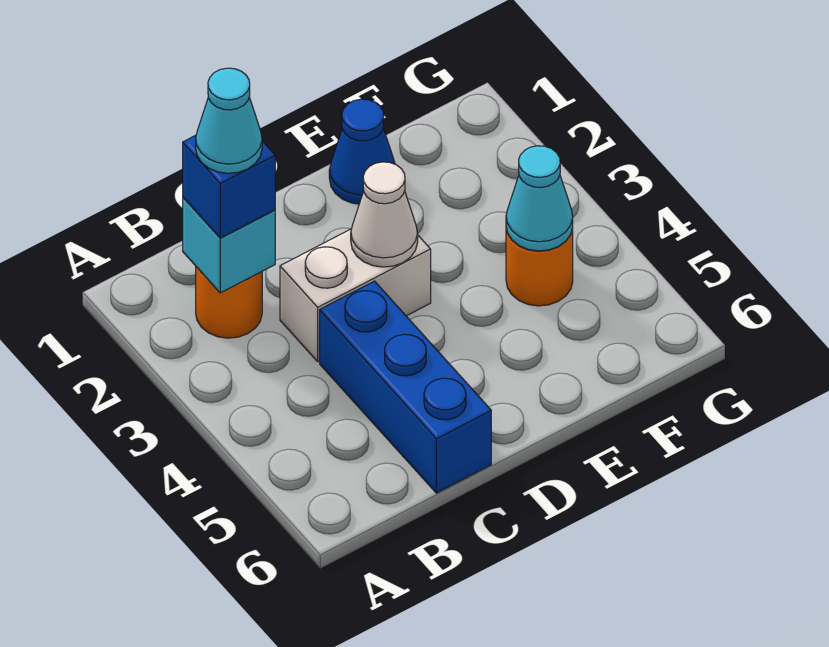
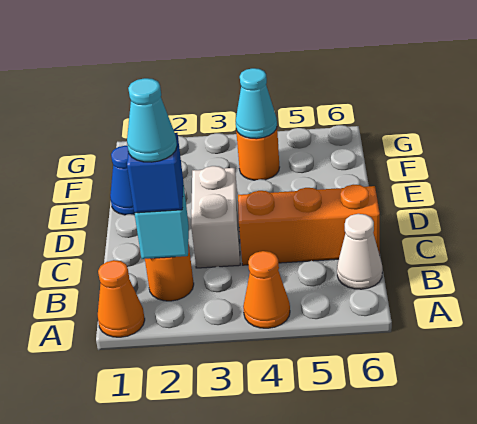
none -> orange 1x1 cone [98,260,145,337]
none -> orange 1x1 cone [243,251,290,328]
blue 1x3 brick [320,281,491,493] -> orange 1x3 brick [238,185,380,265]
white 1x1 cone [351,162,418,267] -> white 1x1 cone moved to [337,214,382,289]

